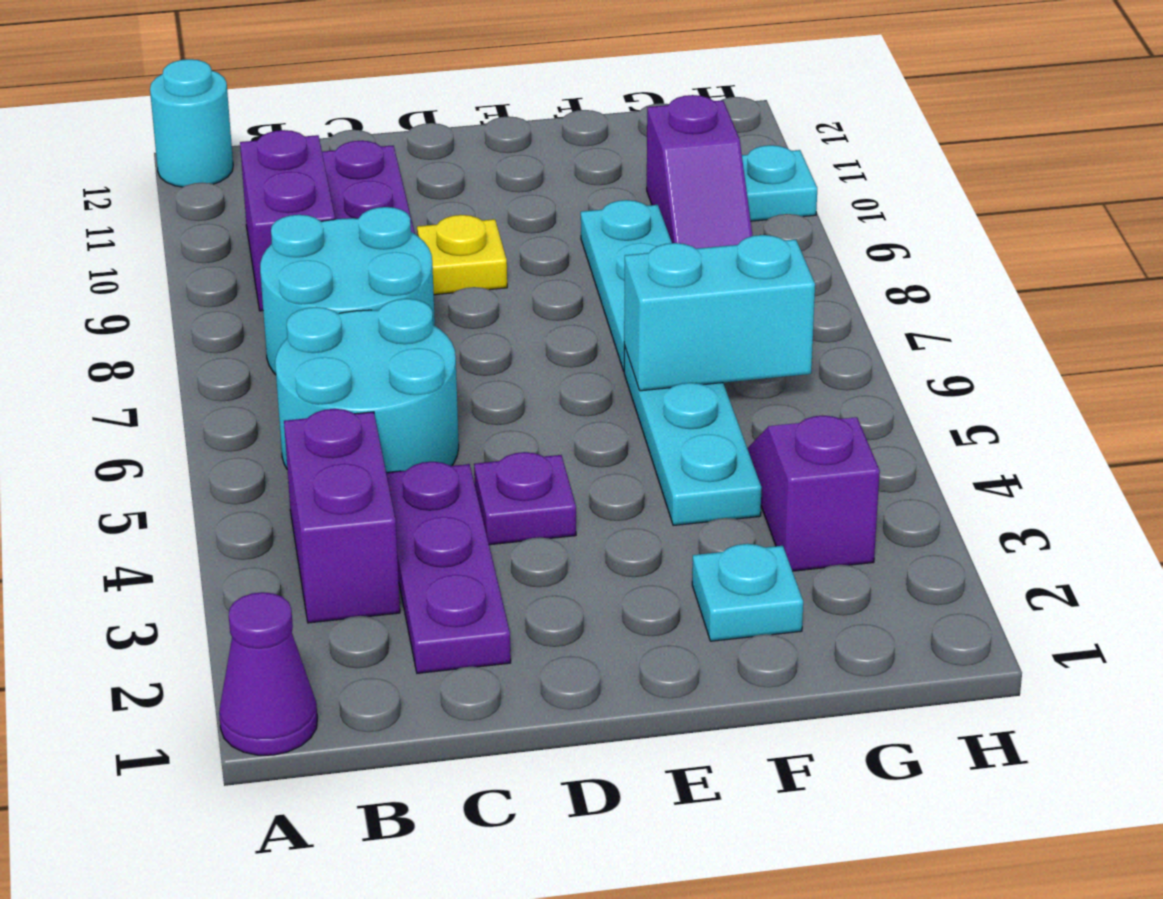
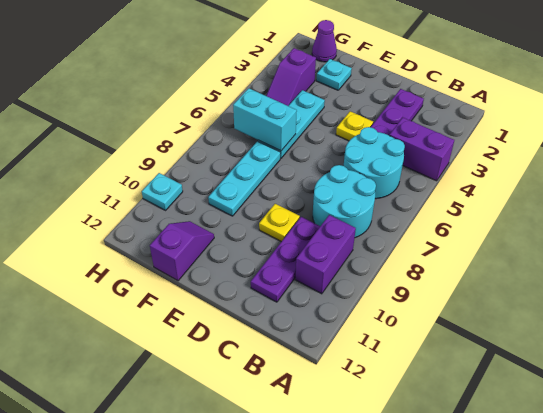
purple 1x1 cone [219,592,317,755] -> purple 1x1 cone moved to [312,20,337,62]
cyan 1x1 round brick [150,59,233,187] -> none
purple 1x2 brick [284,409,400,623] -> purple 1x2 brick turned to [389,117,454,181]
purple 1x1 plate [474,452,576,545] -> yellow 1x1 plate [336,111,373,141]
purple 1x2 slope [647,95,753,249] -> purple 1x2 slope moved to [150,221,214,281]

